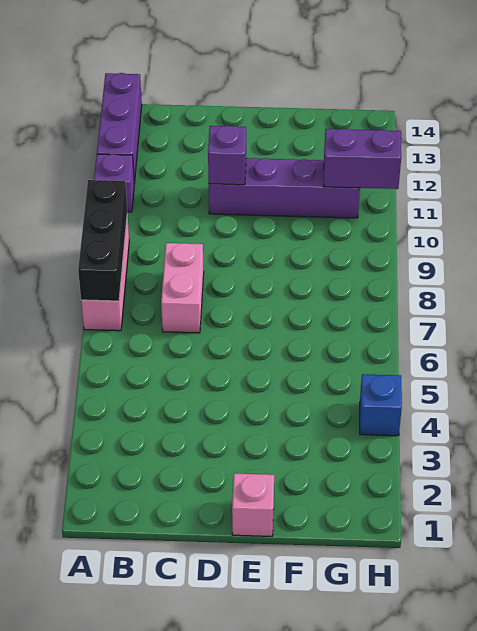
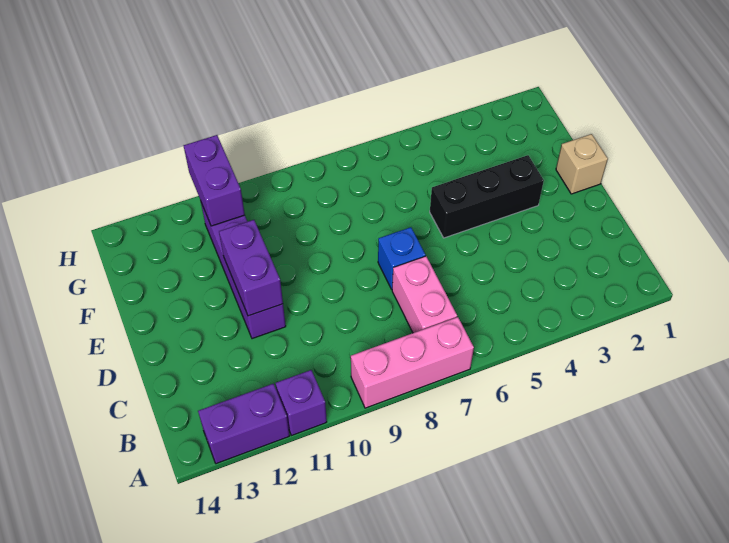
black 1x3 brick [78,180,127,301] -> black 1x3 brick moved to [430,155,544,238]
purple 1x3 brick [97,73,142,184] -> purple 1x2 brick [198,384,289,464]
pink 1x2 brick [161,243,204,333] -> pink 1x2 brick turned to [392,256,457,333]
purple 1x1 brick [208,126,246,185] -> purple 1x2 brick [219,220,283,316]
pink 1x1 brick [232,473,274,536] -> tan 1x1 brick [556,134,608,194]
blue 1x1 brick [360,374,402,436] -> blue 1x1 brick moved to [378,227,426,289]

